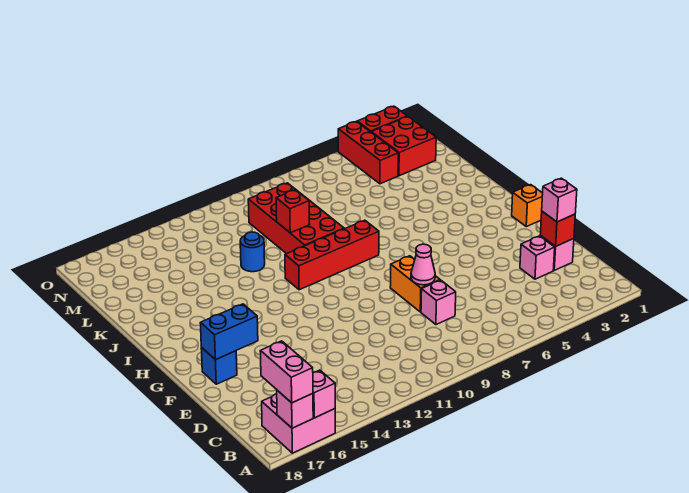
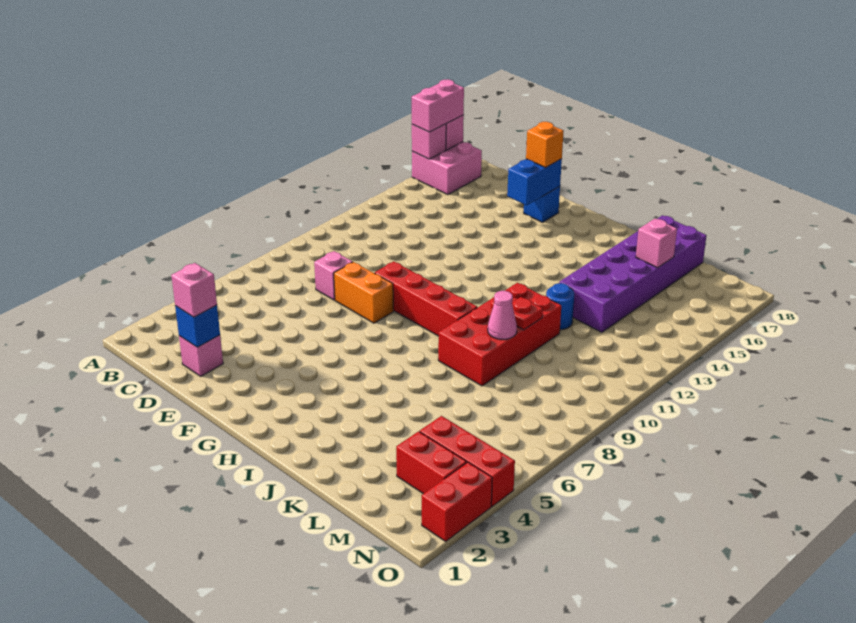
pink 1x2 brick [260,341,313,403] -> pink 1x2 brick turned to [412,79,464,132]
red 1x1 brick [540,211,575,246] -> blue 1x1 brick [175,305,220,347]
pink 1x1 brick [520,236,555,279] -> pink 1x1 brick moved to [636,219,677,268]
pink 1x1 cone [411,244,435,285] -> pink 1x1 cone moved to [488,291,517,339]
orange 1x1 brick [512,185,543,227] -> orange 1x1 brick moved to [526,122,563,168]
red 1x4 brick [285,220,379,290] -> red 1x4 brick turned to [375,262,477,336]
red 2x4 brick [248,183,344,254] -> red 2x4 brick turned to [438,283,561,386]
red 1x1 brick [276,190,310,233] -> red 1x1 plate [512,297,543,330]
none -> purple 2x6 brick [559,215,707,332]
red 2x2 brick [371,117,436,176] -> red 1x2 brick [396,431,467,494]

